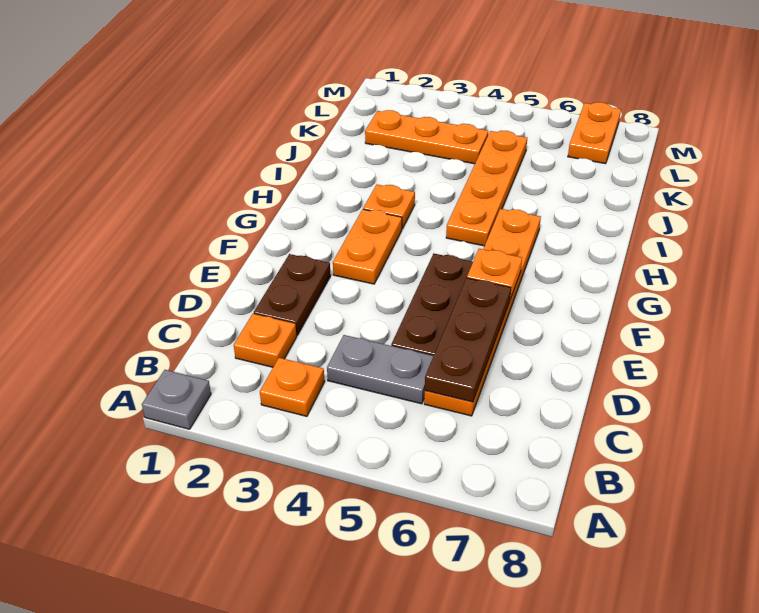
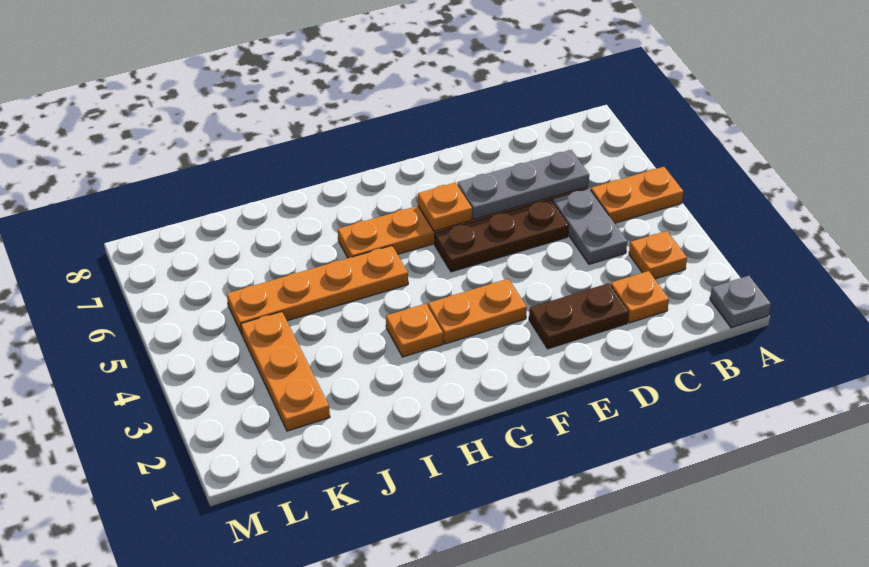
brown 1x3 plate [425,278,511,402] -> grey 1x3 plate [458,150,589,220]
orange 1x2 plate [568,102,621,164] -> orange 1x2 plate moved to [591,167,683,223]

